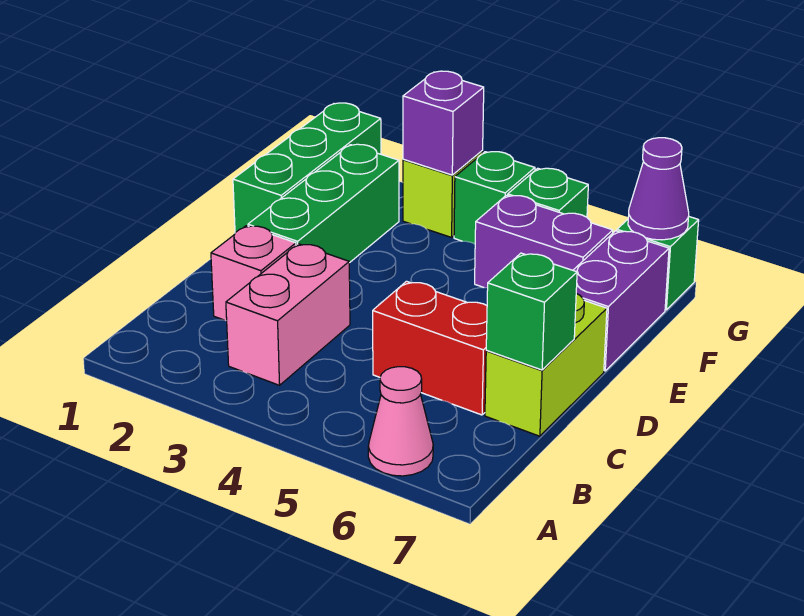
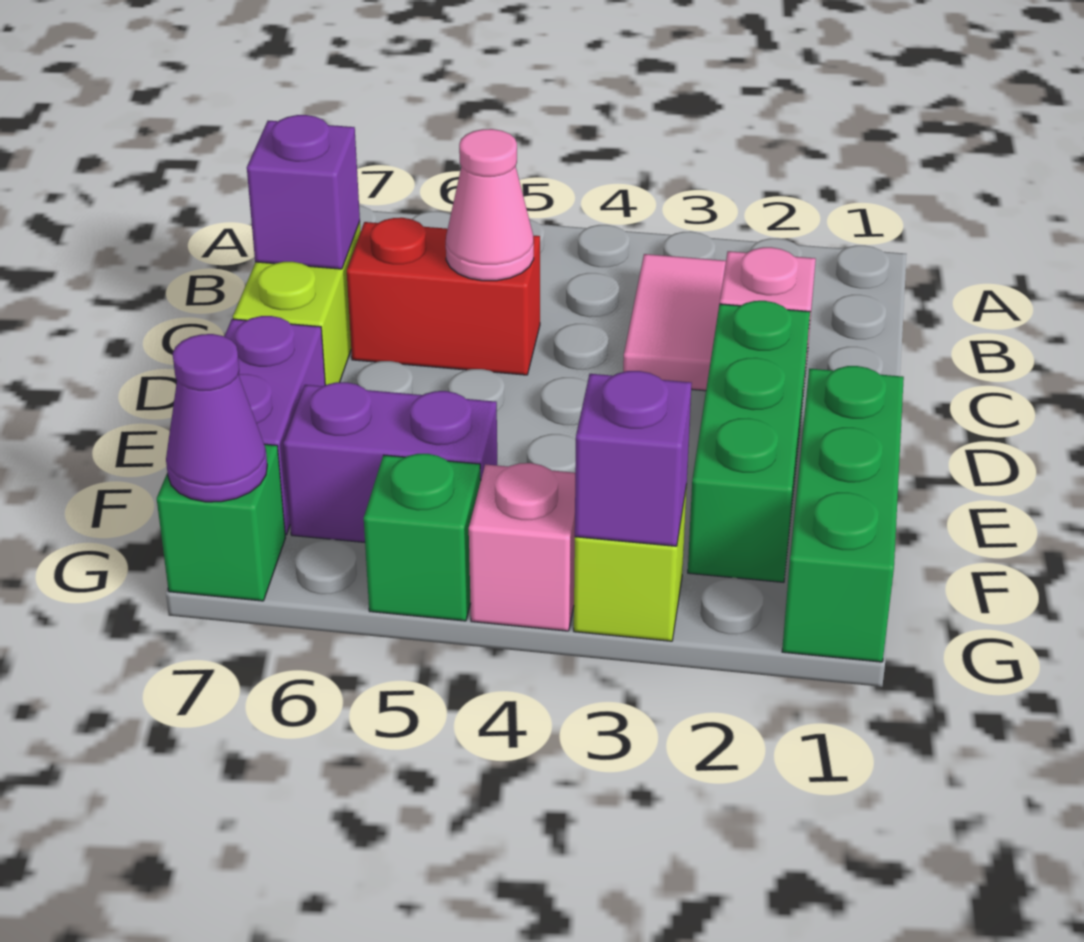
pink 1x1 cone [368,367,433,476] -> pink 1x1 cone moved to [446,129,534,281]
pink 1x2 brick [226,244,350,385] -> pink 1x2 tile [623,254,726,391]
green 1x1 brick [486,253,577,370] -> purple 1x1 brick [247,115,360,269]
green 1x1 brick [454,152,535,244] -> pink 1x1 brick [469,463,575,631]

